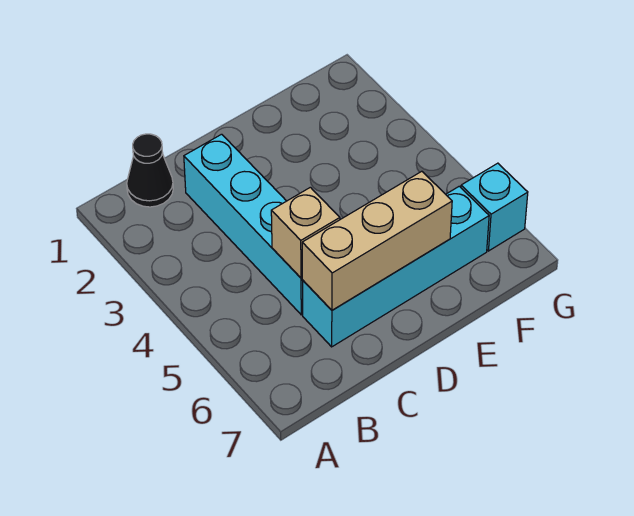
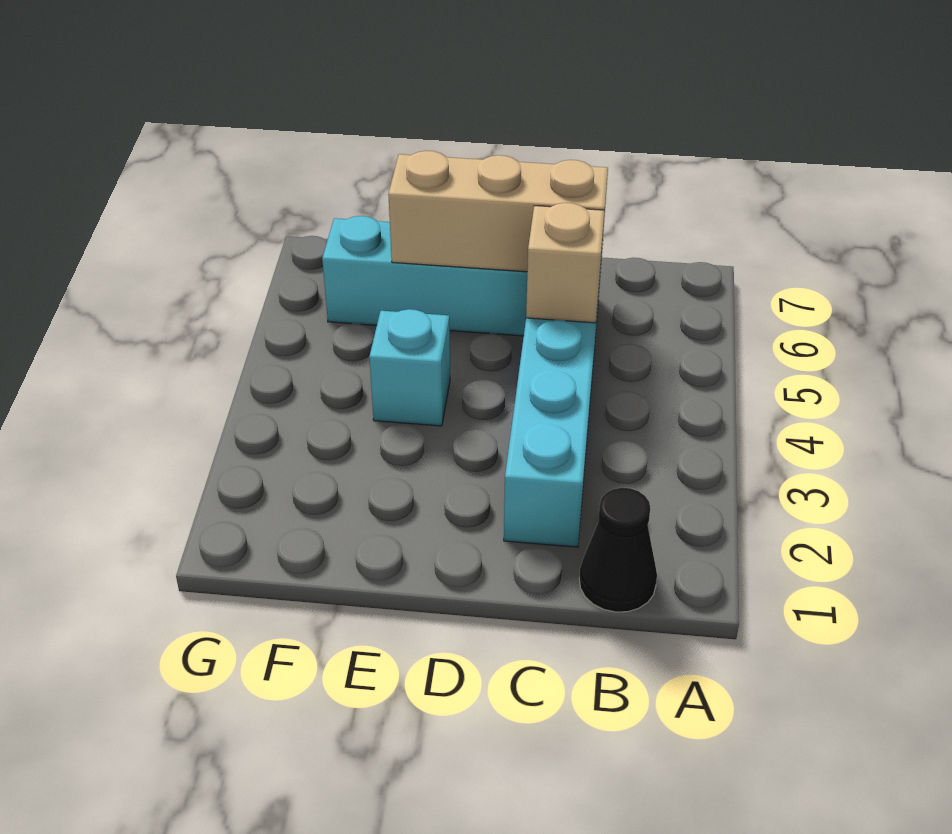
cyan 1x1 brick [461,163,528,251] -> cyan 1x1 brick moved to [369,309,450,426]

